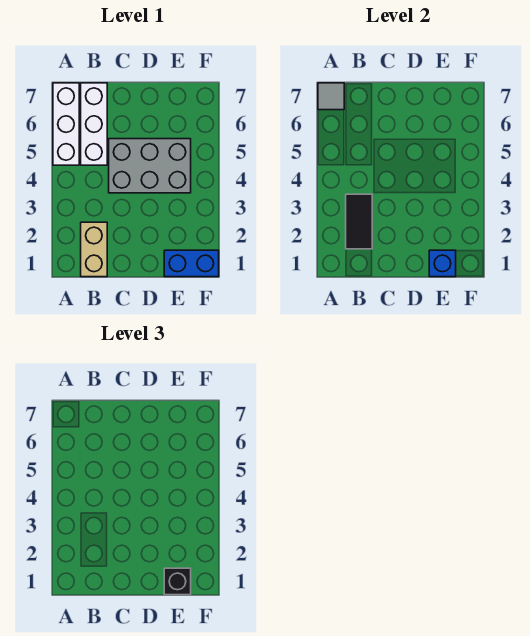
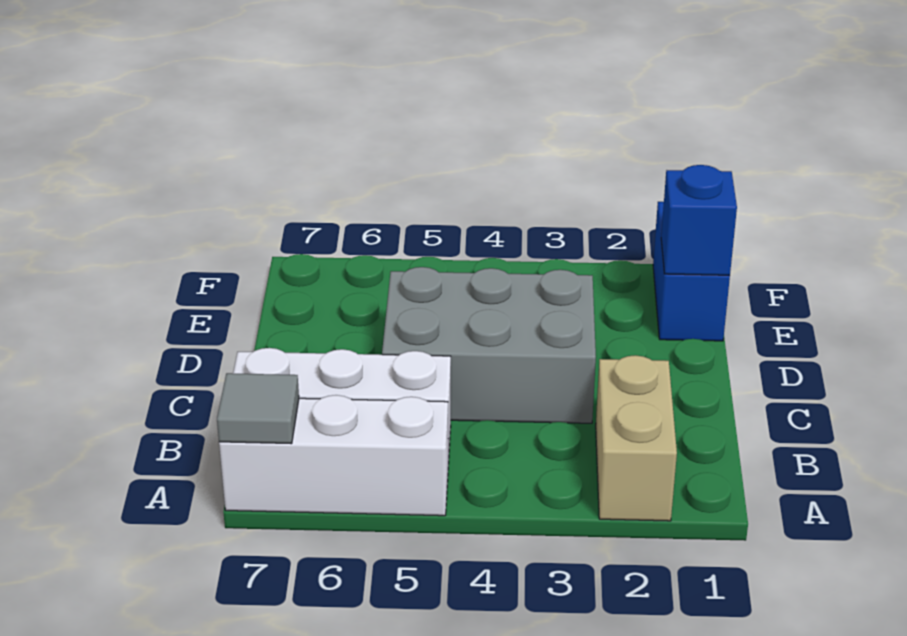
tan 1x2 brick [81,222,107,277] -> tan 1x2 brick turned to [596,355,677,521]
black 1x2 tile [346,194,372,249] -> none
grey 2x3 brick [109,139,191,193] -> grey 2x3 brick turned to [382,267,596,423]
black 1x1 brick [164,568,191,595] -> none

